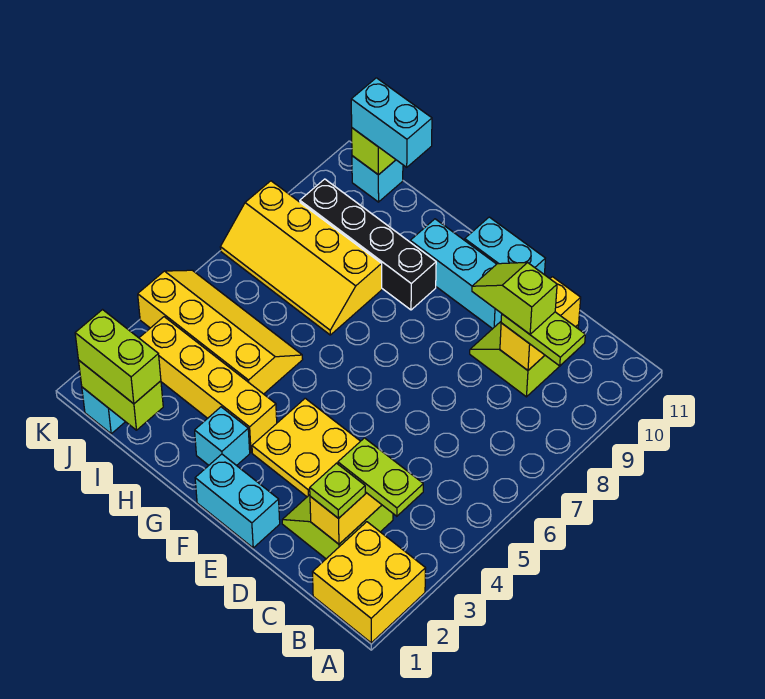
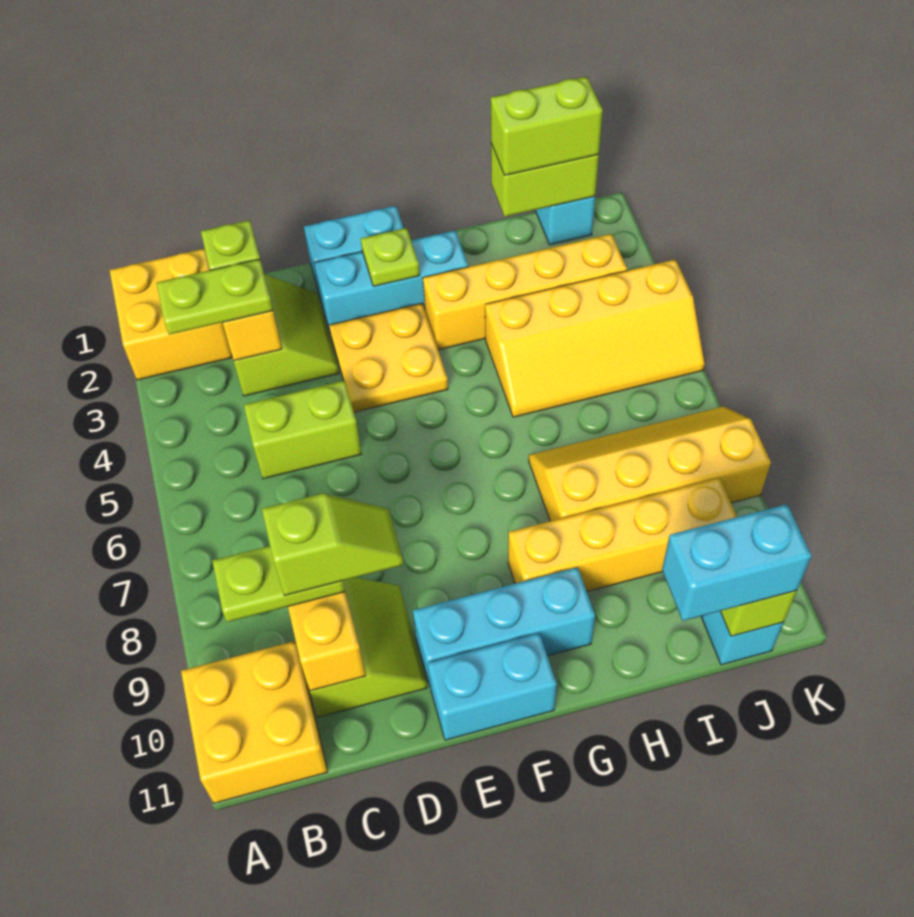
none -> yellow 2x2 brick [181,641,328,803]
none -> lime 1x2 brick [244,380,362,479]
none -> lime 1x1 plate [361,228,420,286]
cyan 1x1 brick [195,407,250,466] -> cyan 1x3 brick [314,230,468,331]
black 1x4 brick [300,179,436,310] -> yellow 1x4 brick [508,478,737,591]

